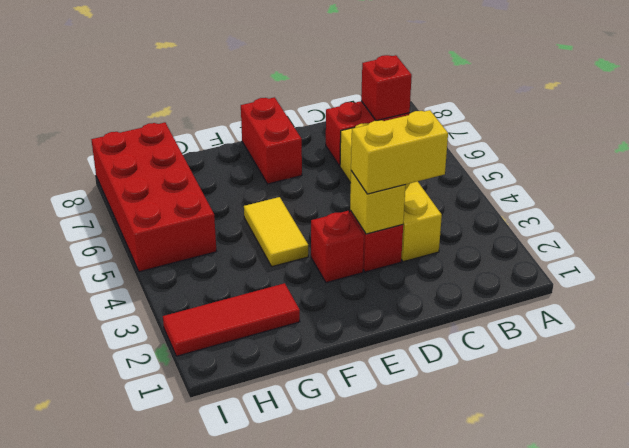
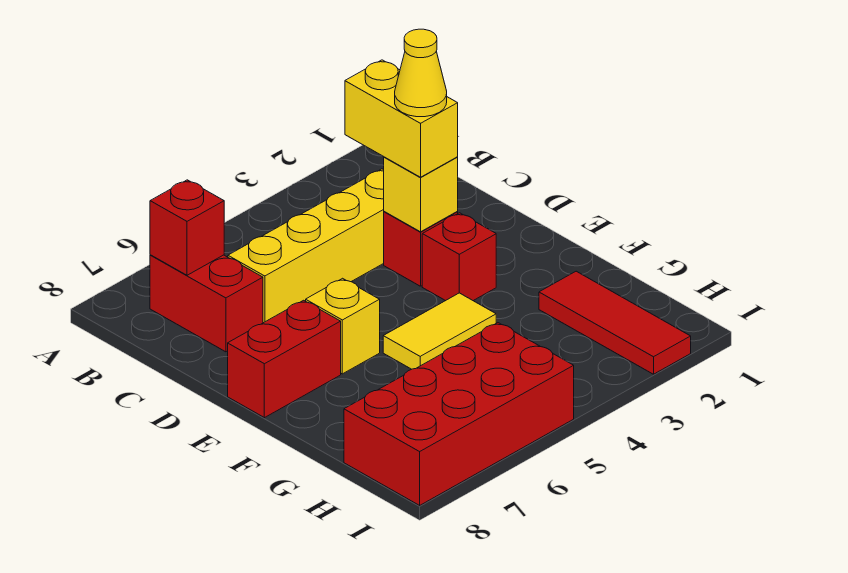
none -> yellow 1x1 cone [395,29,447,117]
none -> yellow 1x1 brick [306,278,380,374]

